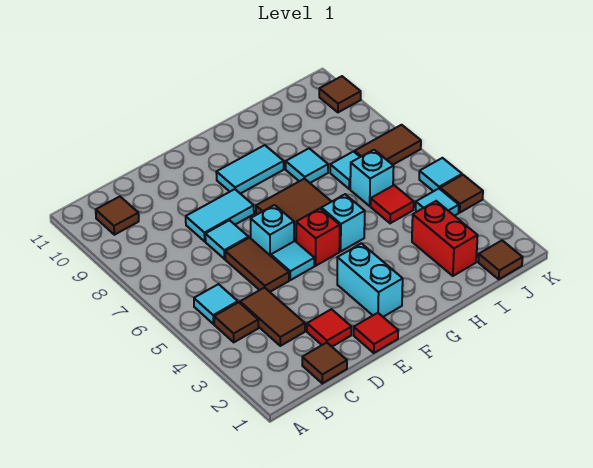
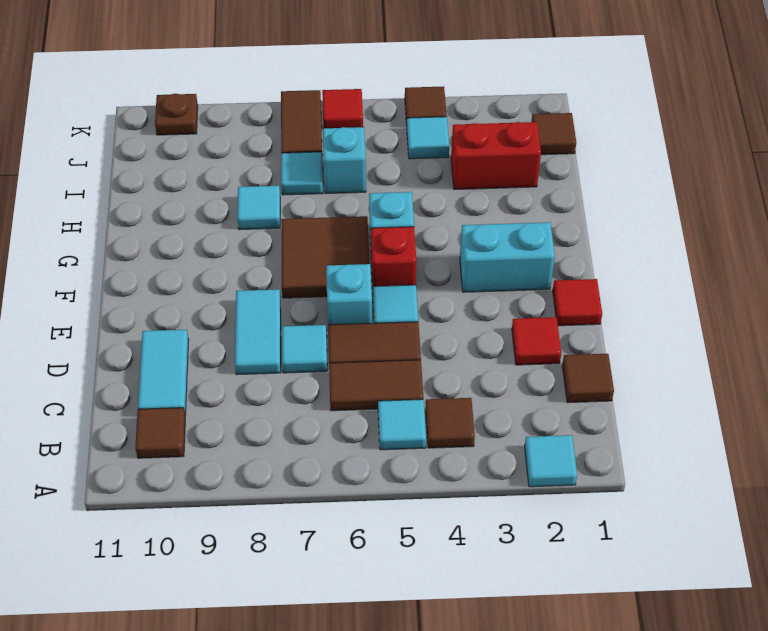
brown 1x2 tile [240,288,305,346] -> brown 1x2 tile moved to [329,360,423,411]
cyan 1x2 tile [216,145,284,194] -> cyan 1x2 tile moved to [138,330,189,415]
red 1x1 tile [371,185,414,223] -> red 1x1 tile moved to [322,89,363,128]
cyan 1x1 tile [419,158,462,191] -> cyan 1x1 tile moved to [525,435,577,487]
brown 1x1 tile [319,76,361,112] -> brown 1x1 plate [155,94,198,135]

